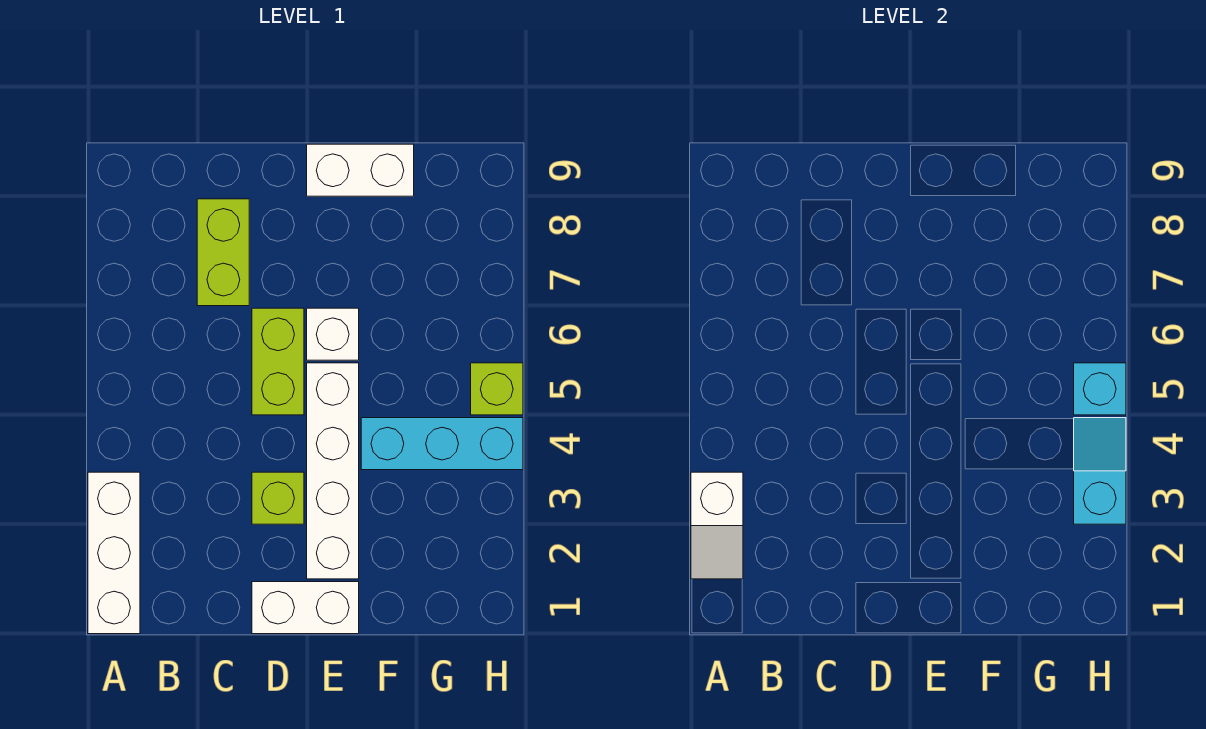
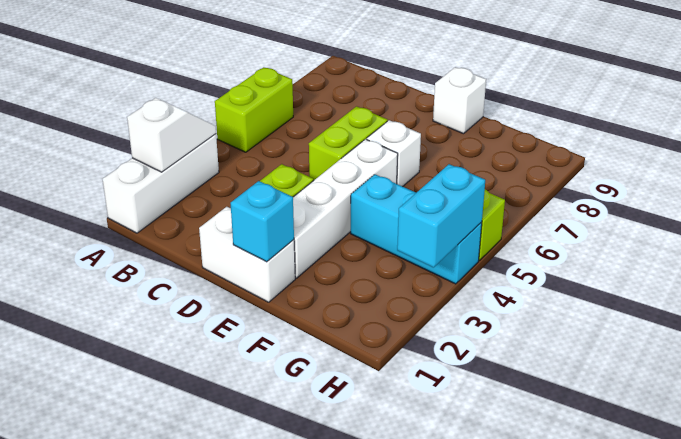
white 1x2 slope [691,472,743,579] -> white 1x2 slope turned to [127,98,216,172]
lime 1x2 brick [197,199,249,306] -> lime 1x2 brick moved to [215,67,293,152]
white 1x2 brick [307,144,414,196] -> white 1x1 brick [433,67,486,134]
cyan 1x2 slope [1074,418,1126,524] -> cyan 1x2 brick [397,164,485,268]
cyan 1x1 brick [1074,363,1126,415] -> cyan 1x1 brick moved to [231,181,294,262]

